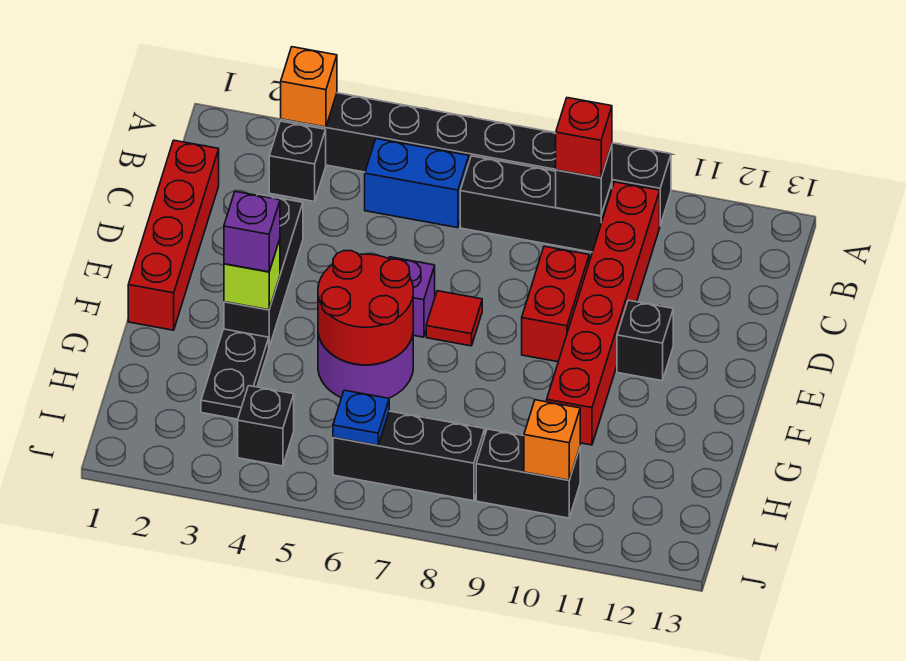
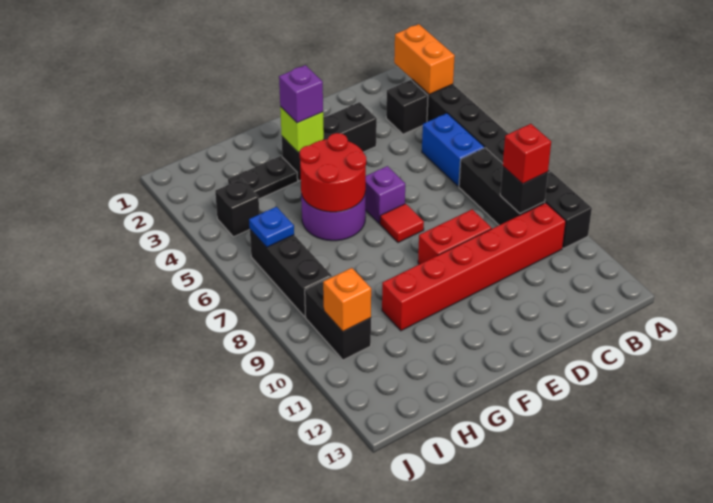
orange 1x1 brick [281,47,337,127] -> orange 1x2 brick [394,24,455,94]
red 1x4 brick [128,140,219,330] -> none
black 1x1 brick [617,300,673,381] -> none

